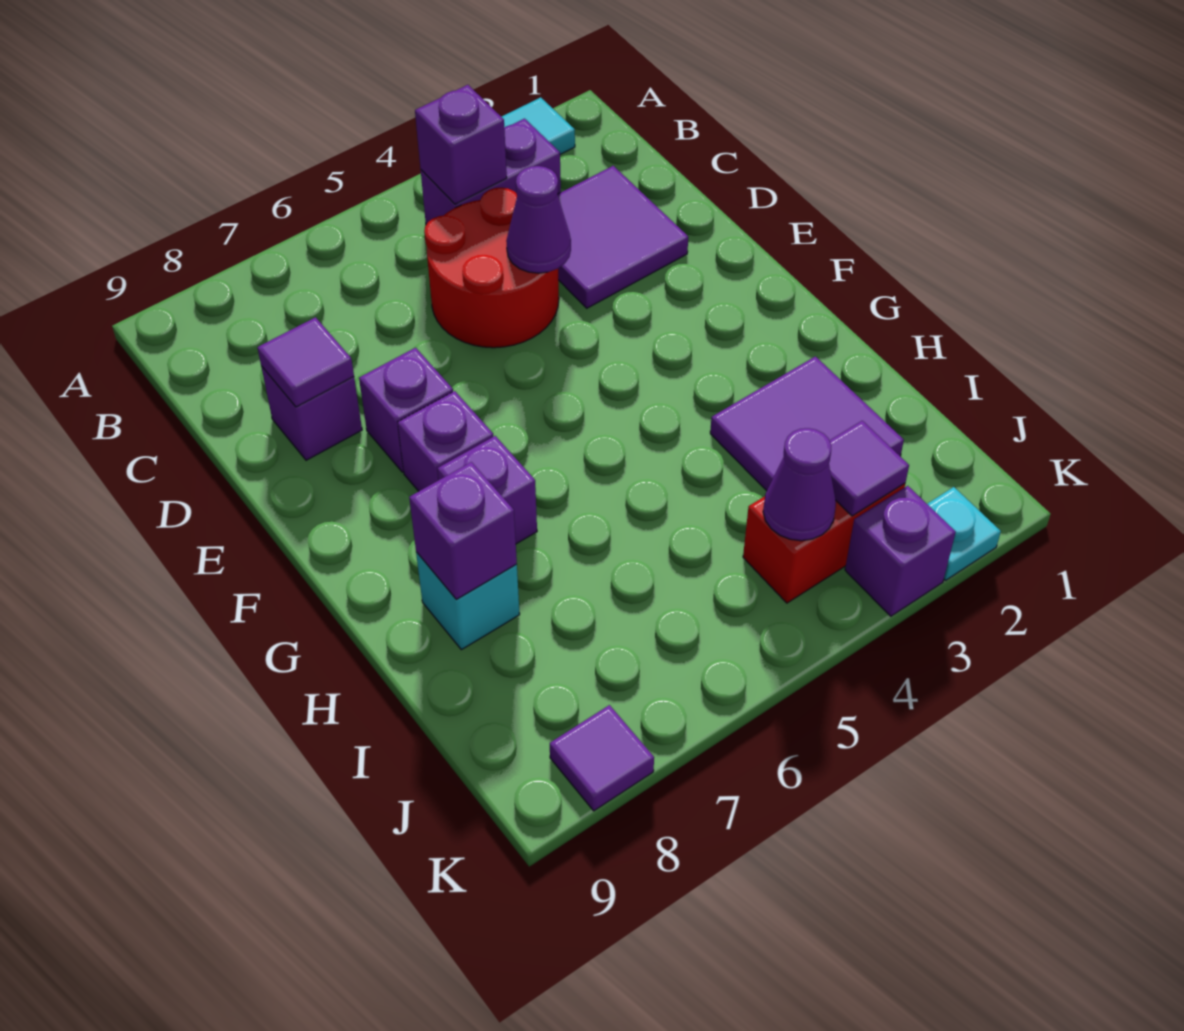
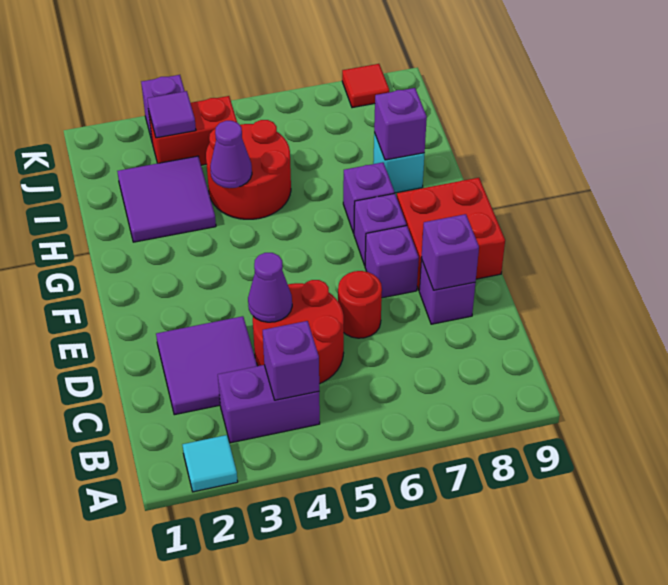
none -> red 1x1 round brick [338,271,382,338]
purple 1x1 tile [257,317,354,407] -> purple 1x1 brick [421,214,479,290]
none -> red 2x2 brick [397,178,505,290]
none -> red 2x2 round brick [206,120,291,219]
purple 1x1 cone [763,428,836,541] -> purple 1x1 cone moved to [210,121,252,188]
cyan 1x1 plate [928,487,1001,580] -> none
purple 1x1 tile [550,705,654,811] -> red 1x1 tile [342,64,389,108]

